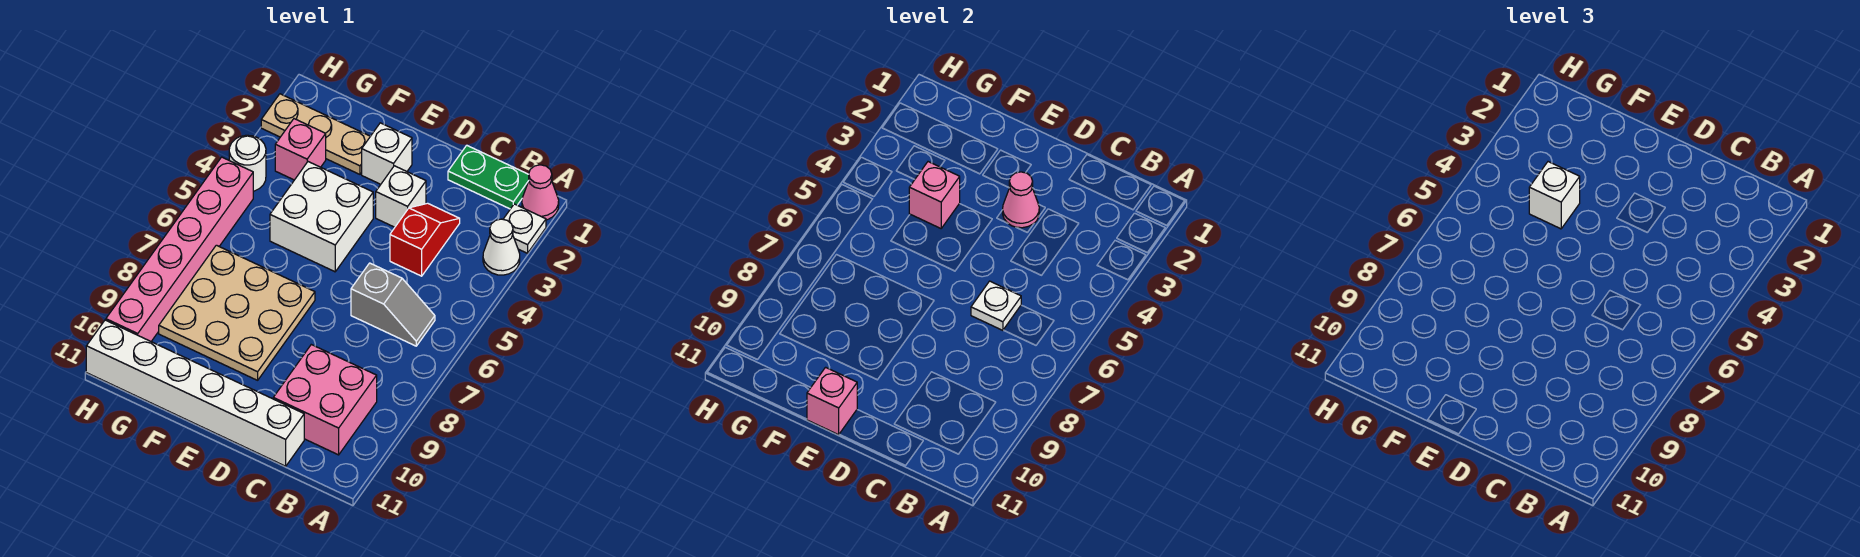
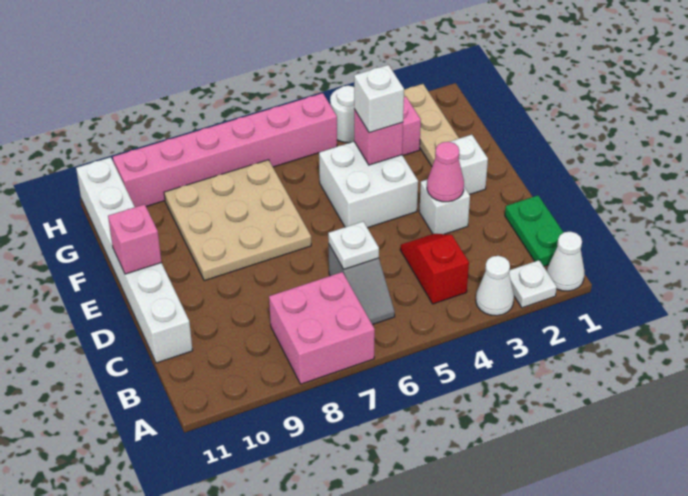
pink 1x1 cone [522,165,559,220] -> white 1x1 cone [547,232,585,291]
pink 2x2 brick [273,345,377,455] -> pink 2x2 brick moved to [269,272,375,384]
red 1x2 slope [390,203,460,276] -> red 1x2 slope turned to [400,234,469,304]

